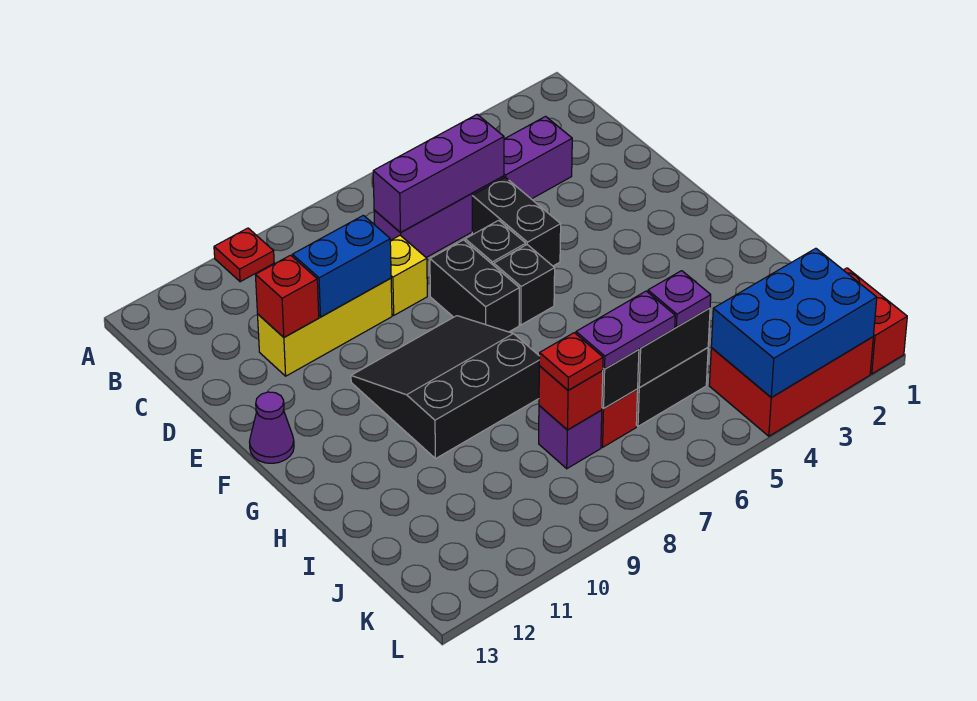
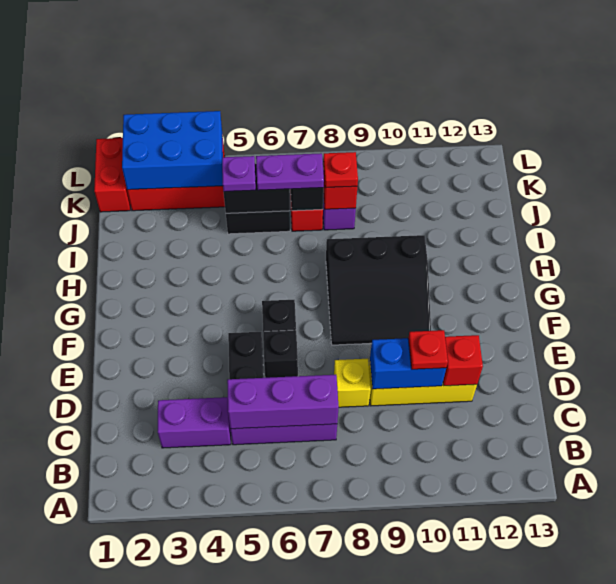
red 1x1 plate [214,228,274,282] -> red 1x1 plate moved to [408,330,448,369]
black 1x2 brick [430,240,519,332] -> none
purple 1x1 cone [250,392,294,463] -> none

